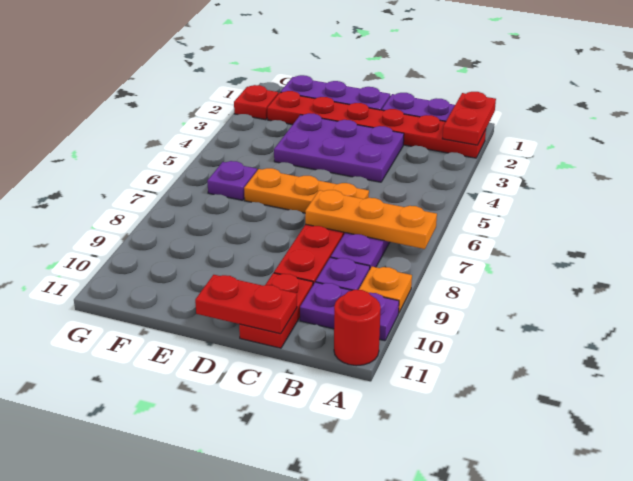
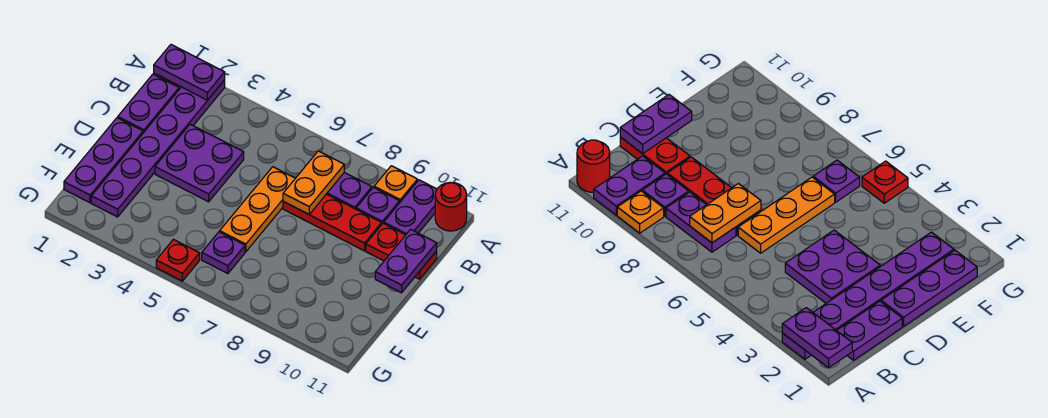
red 1x2 plate [442,92,496,145] -> purple 1x2 plate [154,45,225,100]
red 1x6 plate [267,91,486,158] -> purple 1x6 plate [91,80,225,217]
orange 1x3 plate [305,190,437,249] -> orange 1x2 plate [283,151,344,214]
purple 2x3 plate [274,113,404,182] -> purple 2x2 plate [155,124,244,202]
red 1x2 plate [195,275,297,334] -> purple 1x2 plate [375,229,437,293]
red 1x1 plate [234,85,278,120] -> red 1x1 plate moved to [156,239,200,281]

